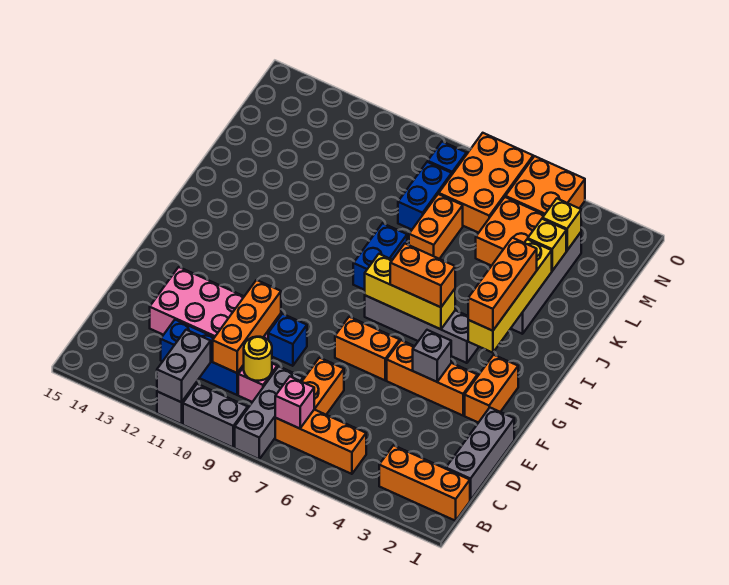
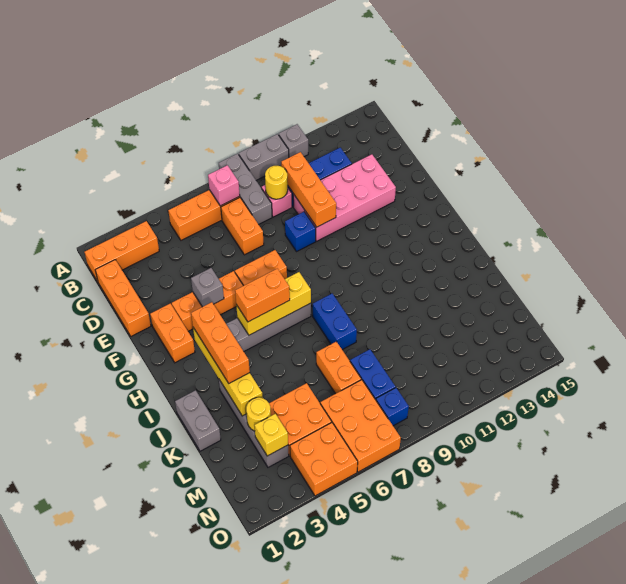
grey 1x2 brick [157,330,211,402] -> grey 1x2 brick moved to [175,390,221,451]
grey 1x3 brick [446,408,514,500] -> orange 1x3 brick [95,260,151,336]
yellow 1x1 brick [528,219,566,271] -> yellow 1x1 round brick [246,398,271,431]

